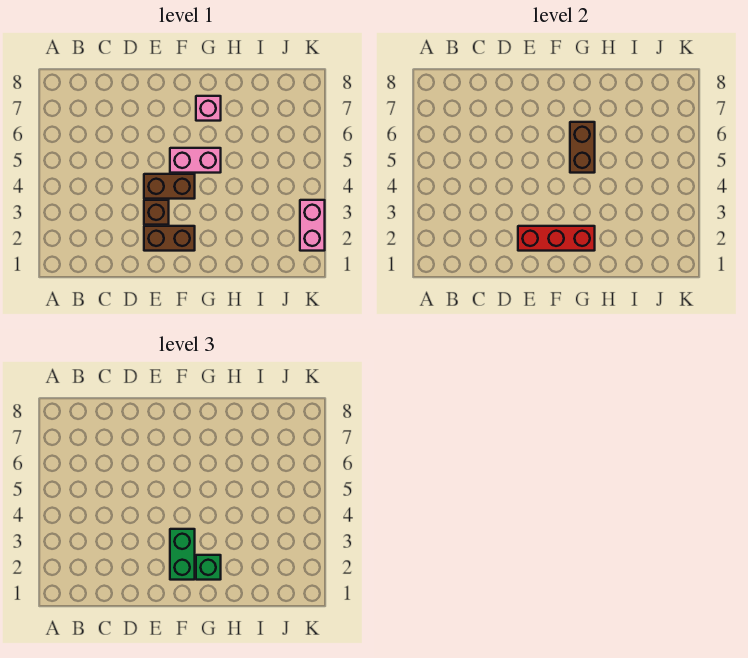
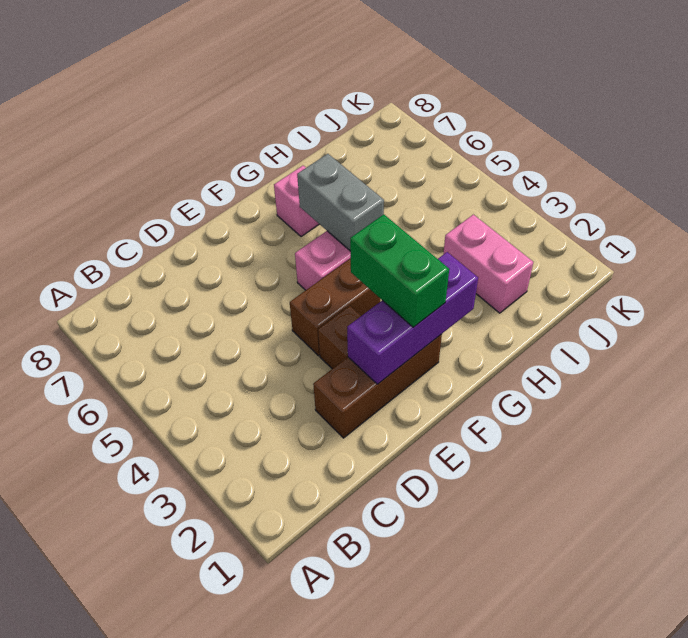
brown 1x2 brick [144,226,195,251] -> brown 1x3 brick [313,334,442,438]
red 1x3 brick [518,226,595,251] -> purple 1x3 brick [347,252,478,384]
green 1x1 brick [196,555,221,580] -> none
brown 1x2 brick [570,122,595,173] -> grey 1x2 brick [297,154,384,251]
pink 1x2 brick [300,200,325,251] -> pink 1x2 brick moved to [443,215,533,313]

